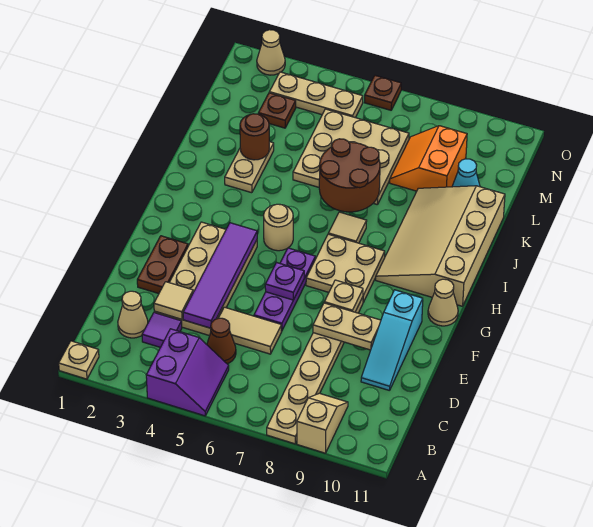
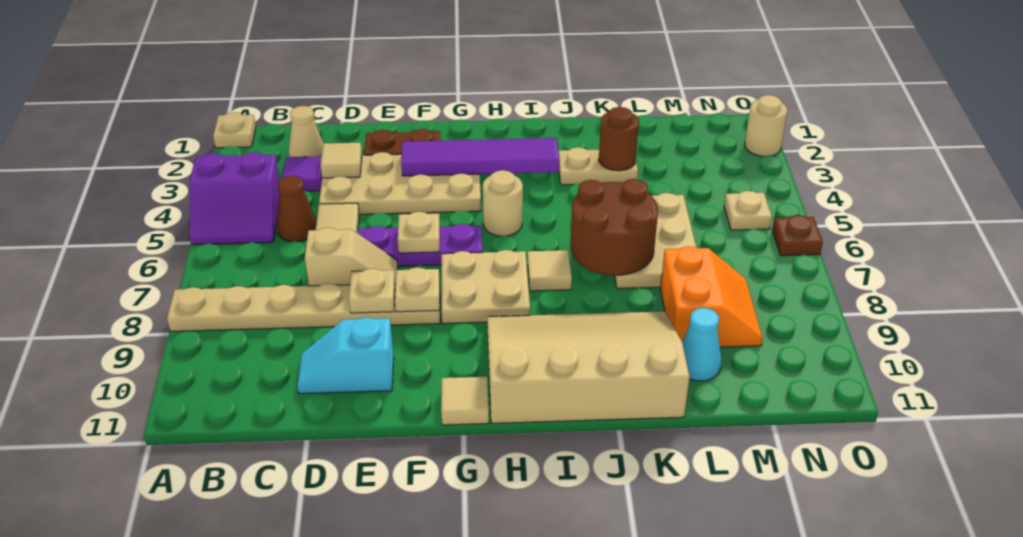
tan 1x2 slope [297,393,348,453] -> tan 1x2 slope moved to [305,227,398,286]
purple 1x4 tile [183,223,257,328] -> purple 1x4 tile moved to [401,138,559,176]
cyan 1x3 slope [361,290,423,391] -> cyan 1x2 slope [297,317,394,394]
tan 1x2 plate [313,303,381,350] -> tan 1x1 plate [349,269,395,313]
purple 1x1 plate [265,262,304,300] -> tan 1x1 plate [398,212,440,253]
tan 1x1 cone [428,279,458,326] -> tan 1x1 tile [441,377,489,425]
tan 3x3 plate [293,109,409,205] -> tan 2x3 plate [615,193,697,289]
orange 2x2 slope [390,126,467,191] -> orange 2x2 slope turned to [660,246,763,347]
brown 1x1 plate [258,93,296,128] -> none
tan 1x3 plate [269,72,363,118] -> tan 1x1 plate [724,191,772,230]
tan 1x1 cone [257,30,285,75] -> tan 1x1 round brick [745,95,788,156]

